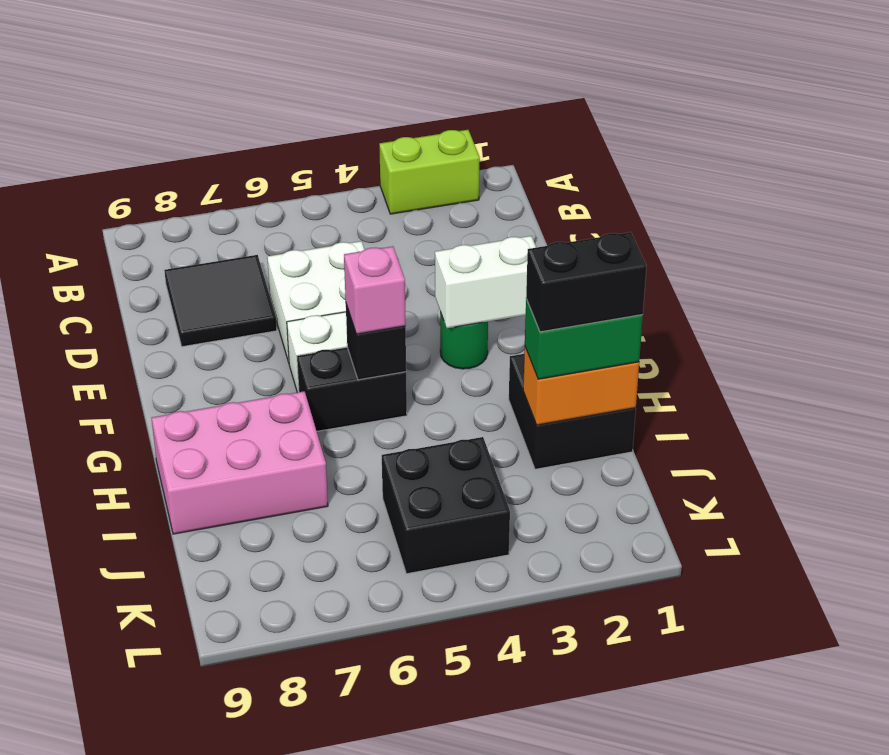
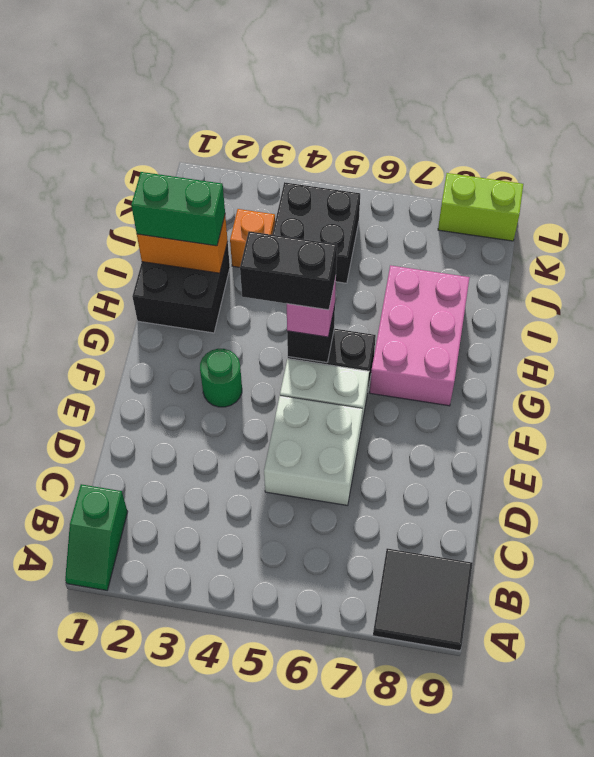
none -> green 1x2 slope [65,484,128,590]
lime 1x2 brick [379,130,480,214] -> lime 1x2 brick moved to [438,173,523,241]
black 2x2 tile [164,255,277,347] -> black 2x2 tile moved to [373,548,473,651]
white 1x2 brick [435,236,536,328] -> none
pink 2x3 brick [152,391,328,534] -> pink 2x3 brick turned to [370,265,470,406]
black 1x2 brick [526,232,646,332] -> black 1x2 brick moved to [240,231,337,310]
none -> orange 1x1 brick [230,209,275,267]

